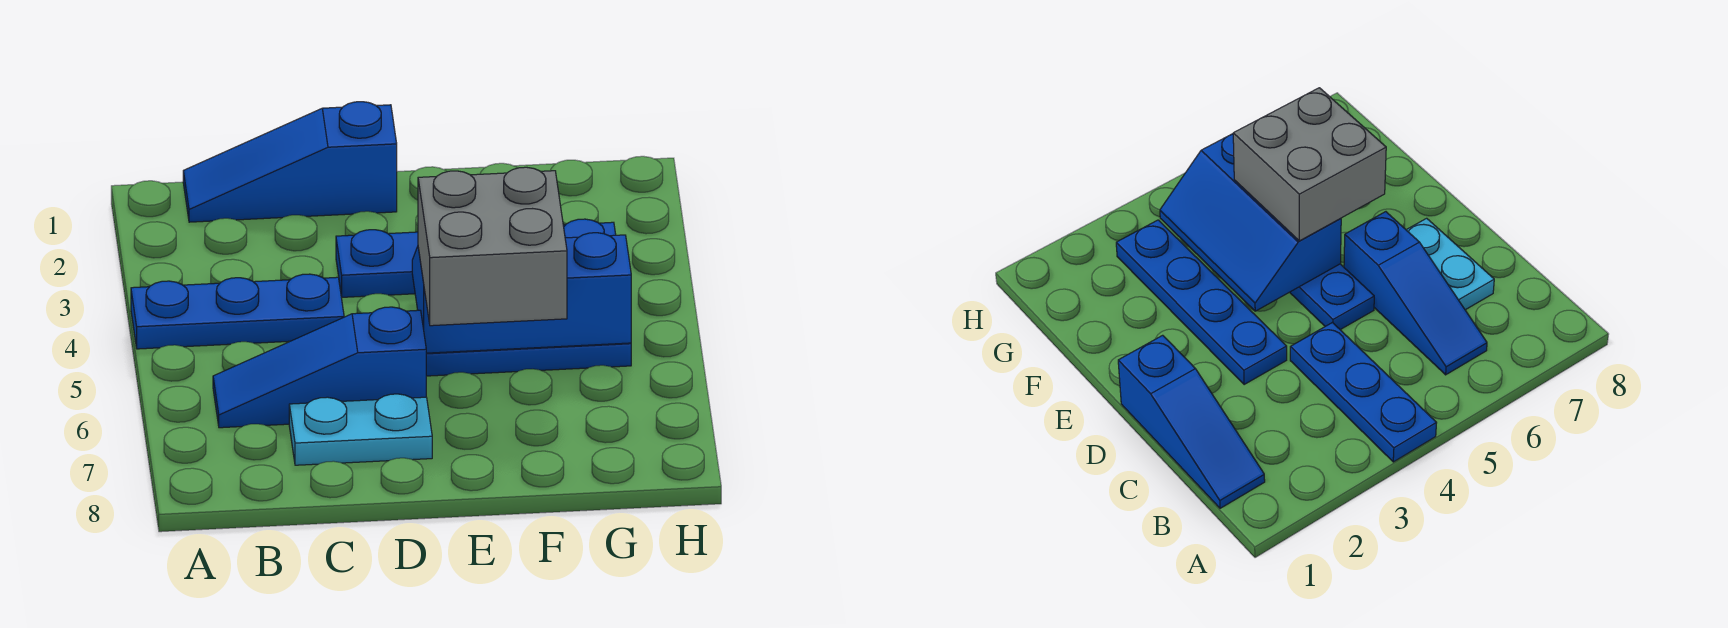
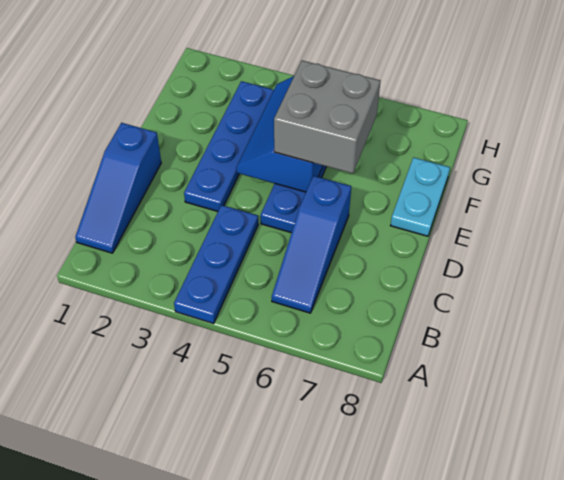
cyan 1x2 plate [289,394,432,465] -> cyan 1x2 plate moved to [390,157,450,236]

